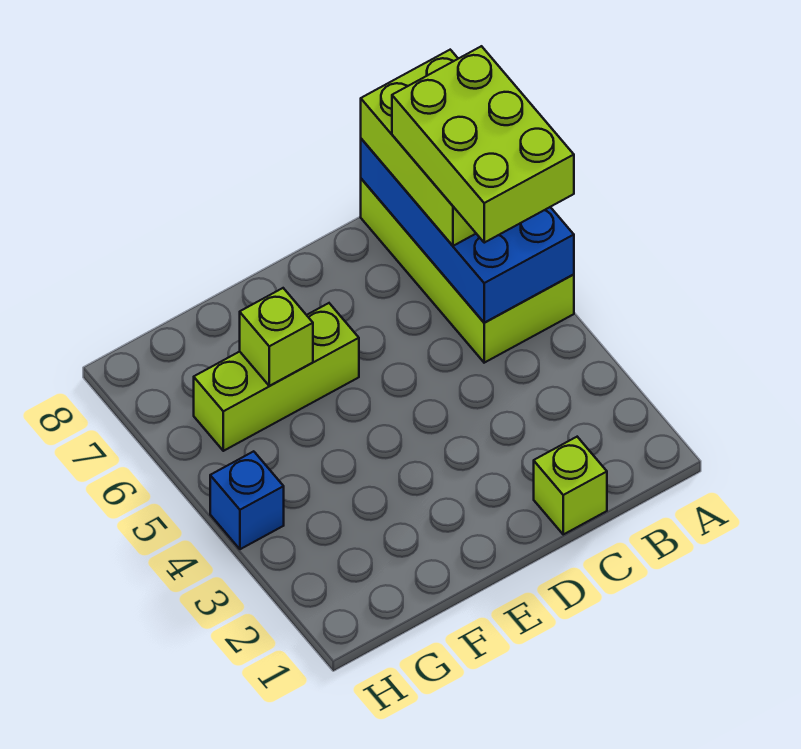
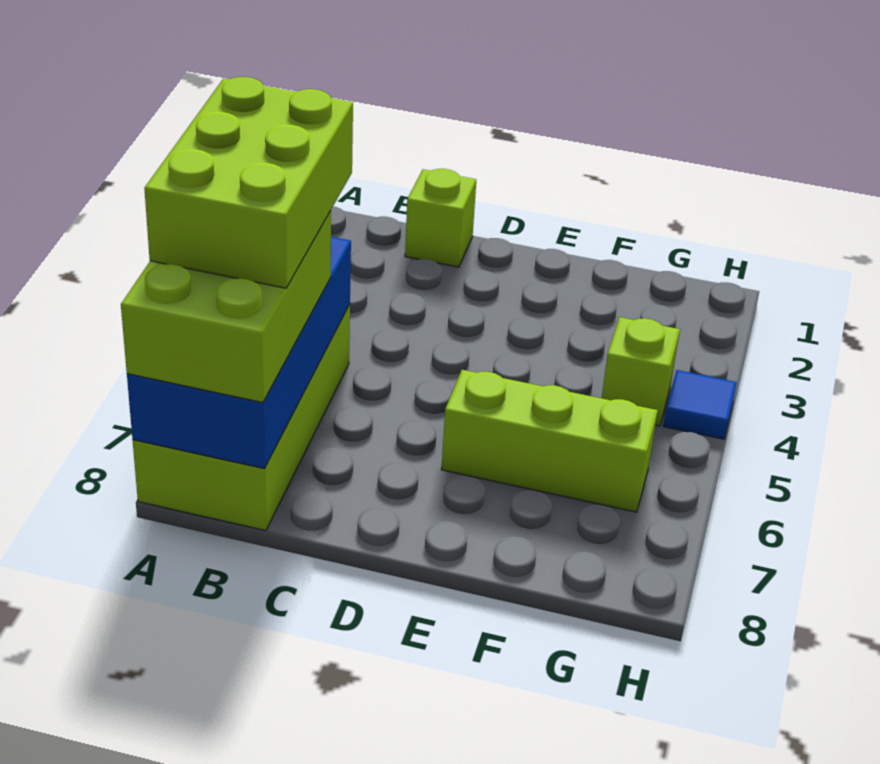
lime 1x1 brick [240,288,313,386] -> lime 1x1 brick moved to [602,317,680,426]
blue 1x1 brick [210,451,284,549] -> blue 1x1 tile [663,370,737,439]

